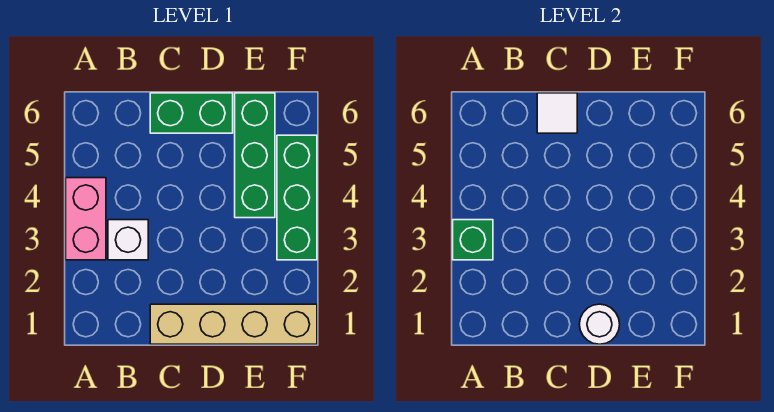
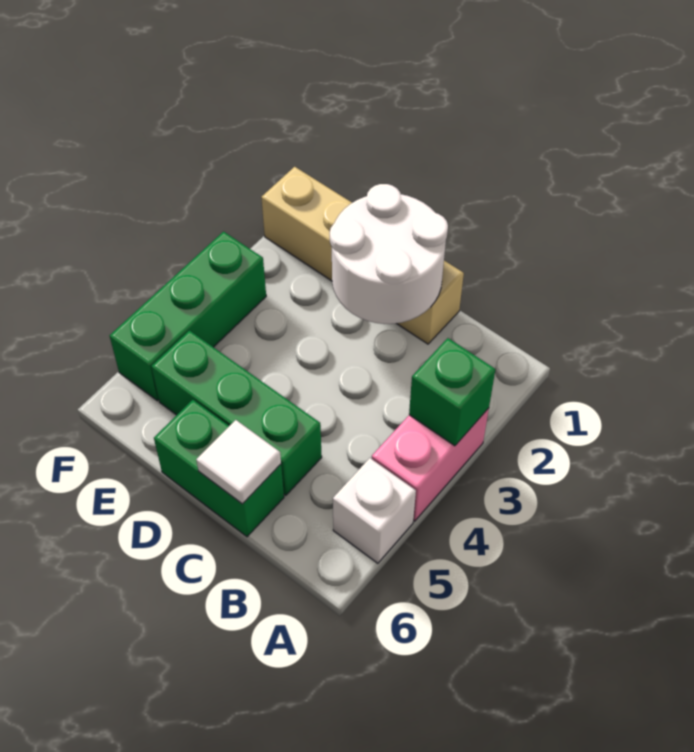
white 1x1 brick [108,220,148,260] -> white 1x1 brick moved to [333,458,416,563]
white 1x1 round brick [579,304,620,344] -> white 2x2 round brick [330,184,448,324]
green 1x3 brick [235,93,275,218] -> green 1x3 brick turned to [152,331,322,495]

